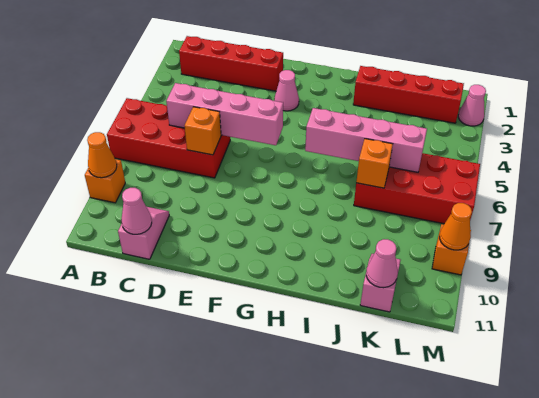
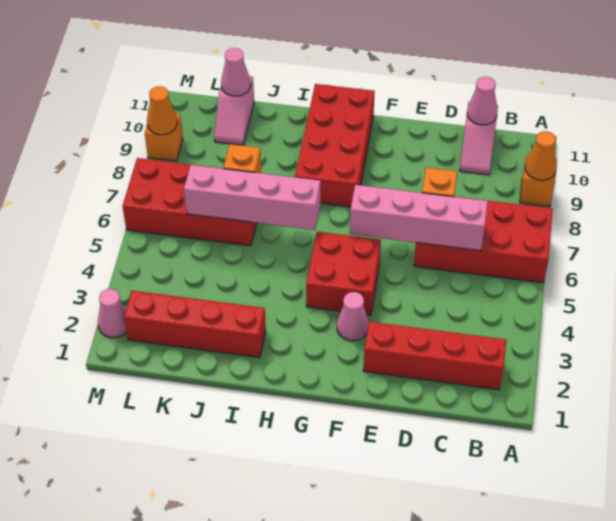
none -> red 2x2 brick [306,232,381,315]
none -> red 2x4 brick [295,84,375,207]

